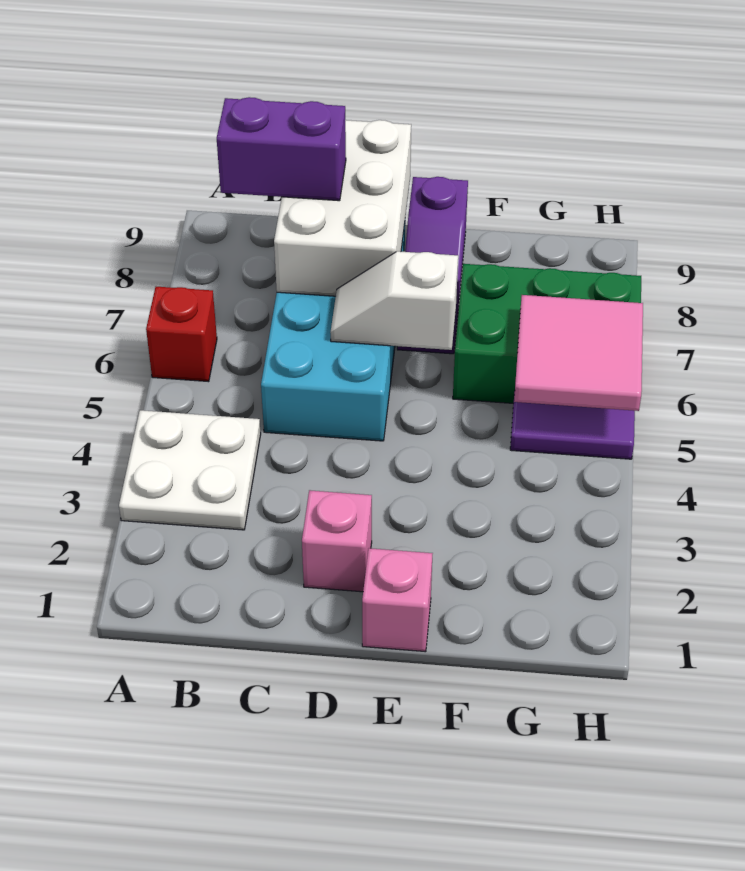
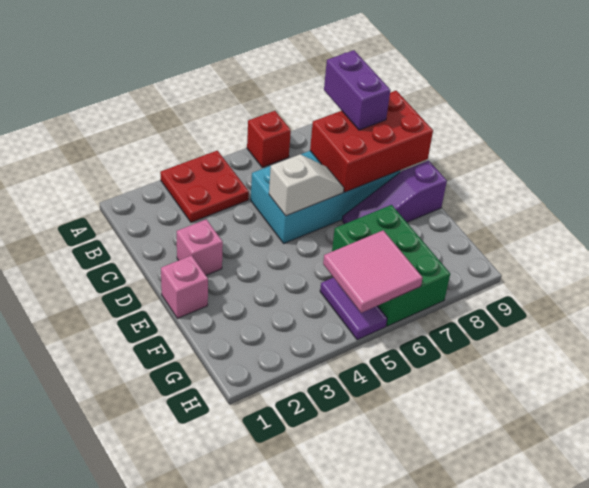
white 2x2 plate [119,410,261,530] -> red 2x2 plate [160,151,249,222]
white 2x3 brick [274,120,411,296] -> red 2x3 brick [310,91,433,192]
white 1x2 slope [330,251,458,350] -> white 1x2 slope turned to [269,154,344,216]

